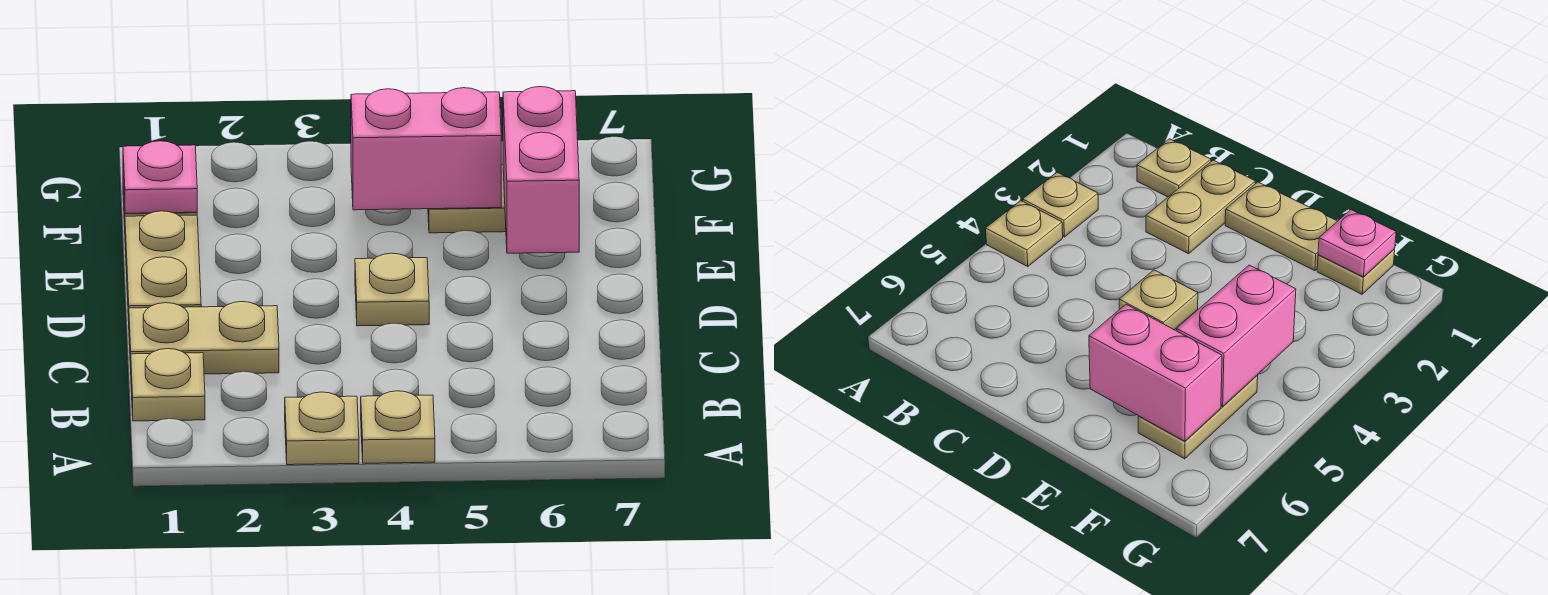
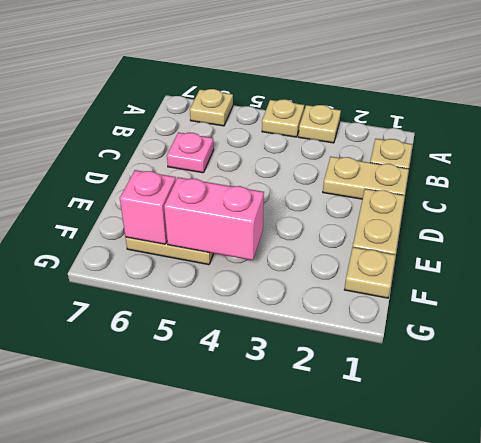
tan 1x1 plate [355,253,429,326] -> tan 1x1 plate moved to [190,89,233,126]
pink 1x2 brick [503,87,579,253] -> pink 1x1 brick [120,170,176,244]
pink 1x1 plate [123,141,197,213] -> pink 1x1 plate moved to [167,132,214,173]

